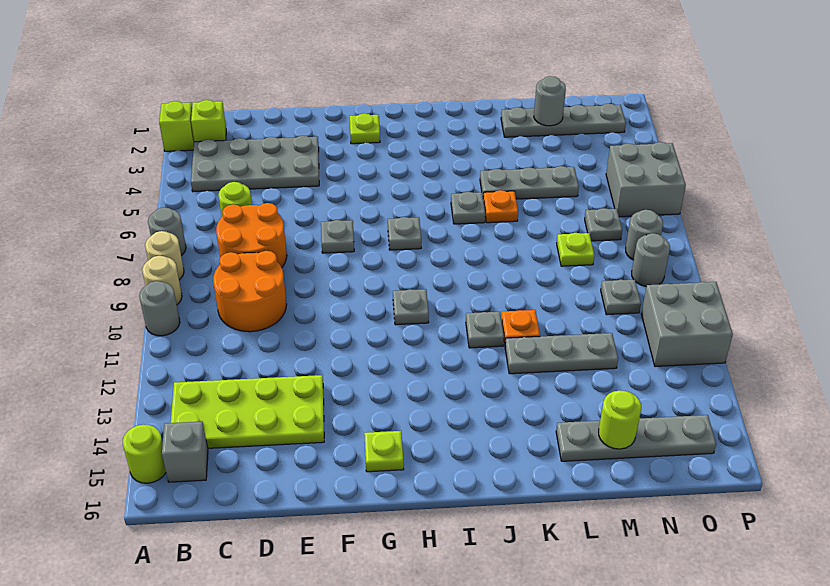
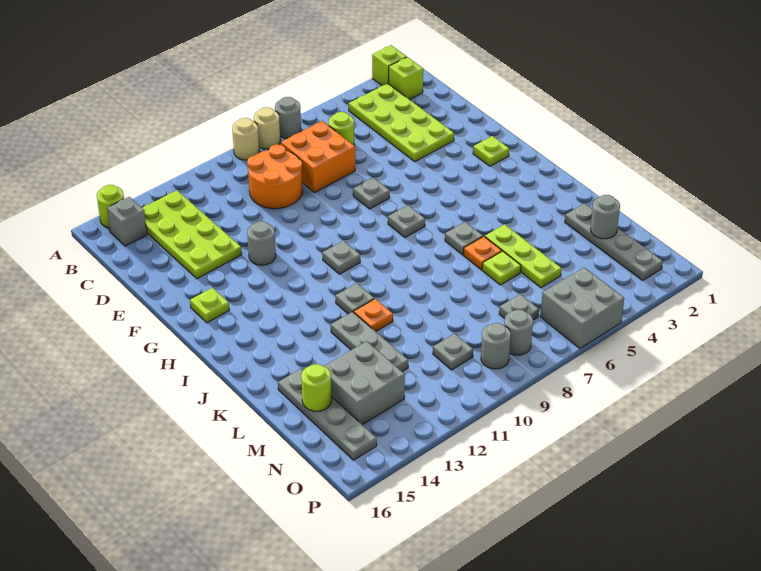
grey 1x1 round brick [139,281,180,336] -> grey 1x1 round brick moved to [247,221,276,265]
grey 2x4 plate [191,136,319,192] -> lime 2x4 plate [349,83,454,161]
orange 2x2 round brick [216,203,287,267] -> orange 2x2 brick [281,121,355,193]
grey 1x3 plate [480,166,579,199] -> lime 1x3 plate [485,224,561,288]
lime 1x1 plate [557,233,594,266] -> lime 1x1 plate moved to [482,251,521,285]
grey 2x2 brick [641,282,733,366] -> grey 2x2 brick moved to [325,341,405,425]

